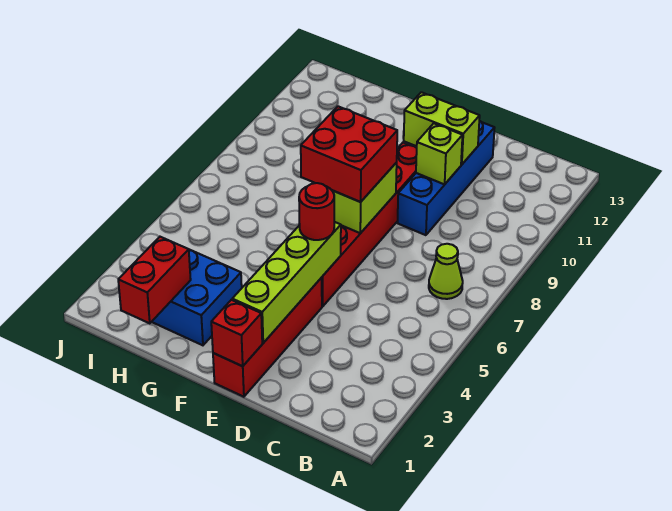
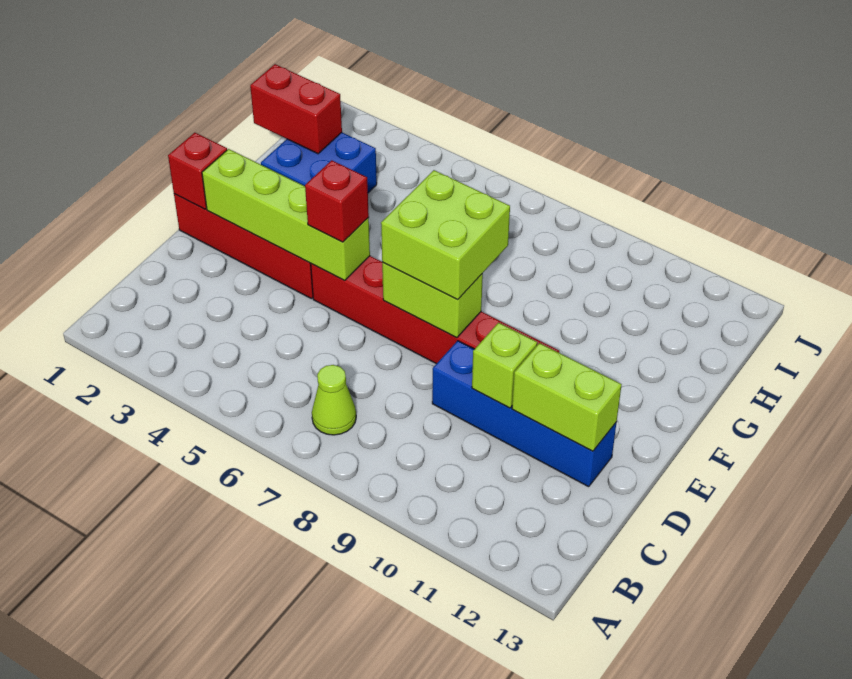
lime 1x2 brick [404,92,480,165] -> lime 1x2 brick turned to [512,343,622,451]
red 1x1 round brick [299,183,334,240] -> red 1x1 brick [305,160,369,242]
red 2x2 brick [301,106,397,202] -> lime 2x2 brick [381,170,510,299]

